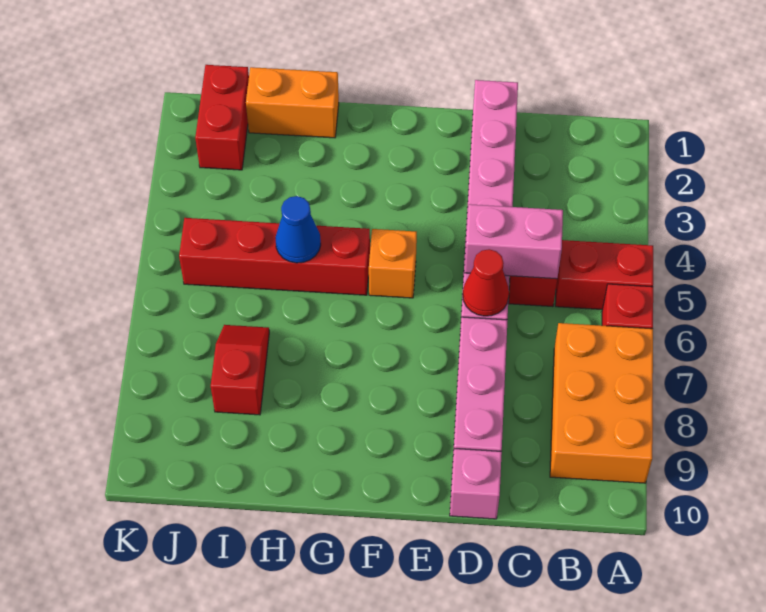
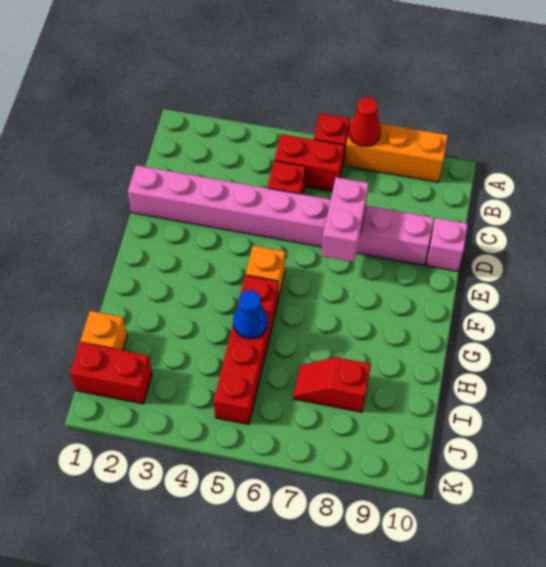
red 1x2 brick [555,240,653,310] -> red 1x2 brick turned to [274,134,344,192]
orange 2x3 brick [550,323,653,483] -> orange 1x3 brick [344,119,448,182]
pink 1x2 brick [464,204,563,279] -> pink 1x2 brick moved to [322,177,369,262]
red 1x1 cone [463,249,509,316] -> red 1x1 cone moved to [349,97,381,146]
orange 1x2 brick [246,67,339,138] -> orange 1x1 brick [80,311,127,350]

